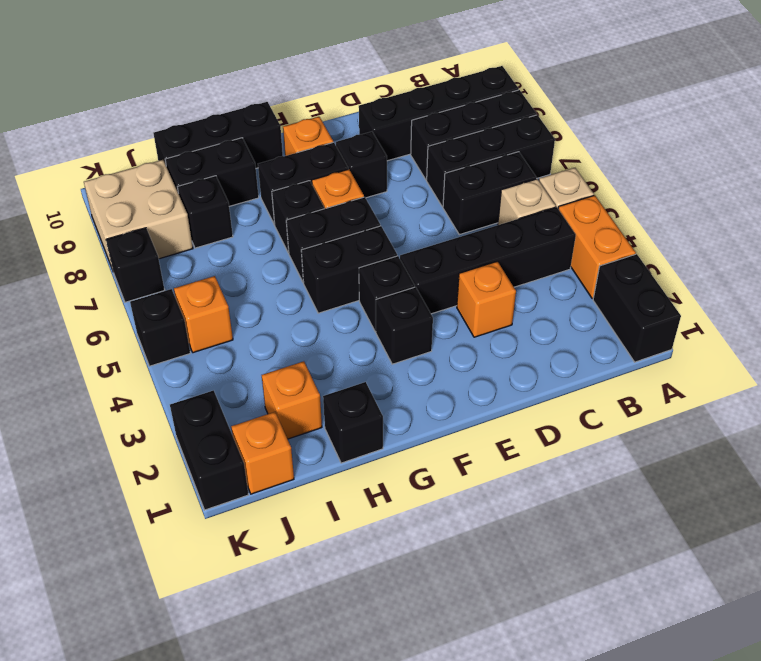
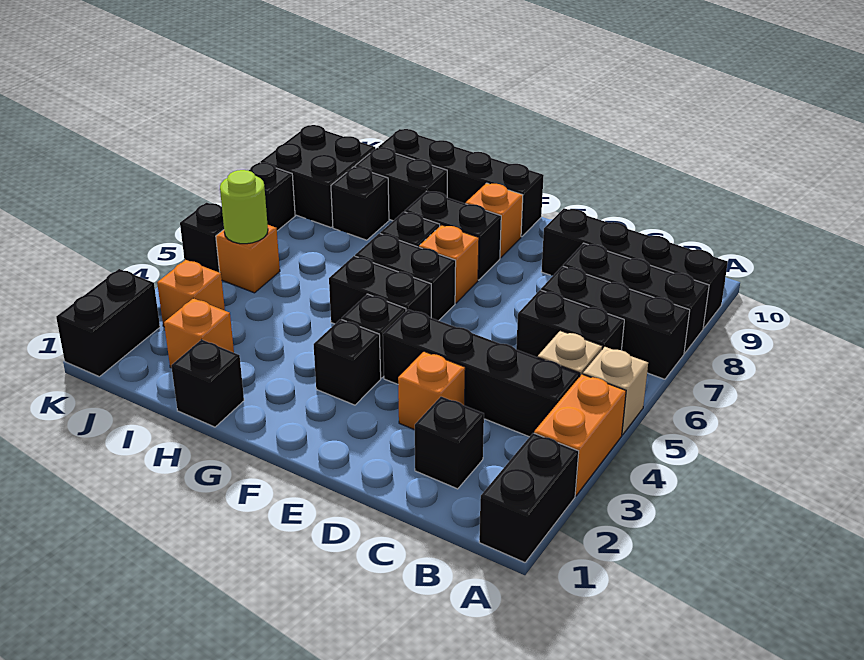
black 1x1 brick [336,132,387,198] -> black 1x1 brick moved to [415,397,484,489]
black 1x3 brick [154,102,283,168] -> black 1x4 brick [378,129,544,237]
orange 1x1 brick [231,412,294,494] -> orange 1x1 brick moved to [157,260,225,327]
none -> lime 1x1 round brick [220,170,268,244]
tan 2x2 brick [84,160,193,270] -> black 2x2 brick [261,125,376,227]

